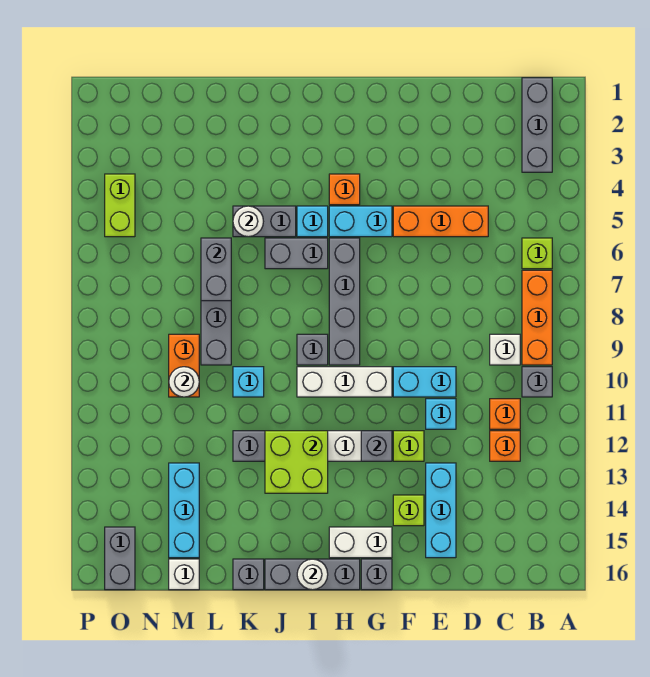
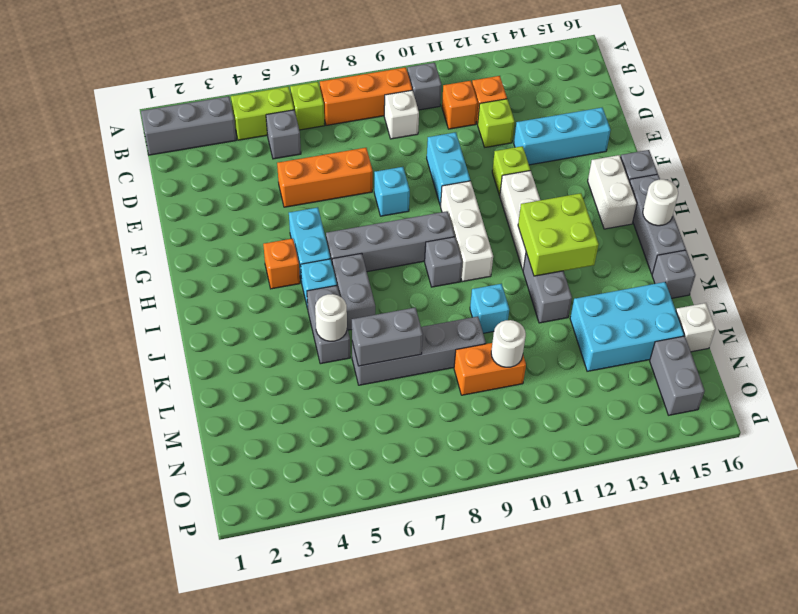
orange 1x3 brick [393,206,488,237] -> orange 1x3 brick turned to [277,148,373,207]
cyan 1x1 brick [426,399,456,429] -> cyan 1x1 brick moved to [374,167,410,216]
lime 1x1 brick [393,495,424,526] -> lime 1x1 brick moved to [478,99,515,147]
grey 1x1 brick [361,431,392,461] -> grey 1x1 brick moved to [266,110,301,159]
cyan 1x3 brick [169,463,199,558] -> cyan 2x3 brick [570,282,684,371]
lime 1x2 brick [105,174,135,237] -> lime 1x2 brick moved to [231,87,294,140]
grey 1x2 brick [105,527,135,590] -> grey 1x2 brick turned to [650,336,705,415]

